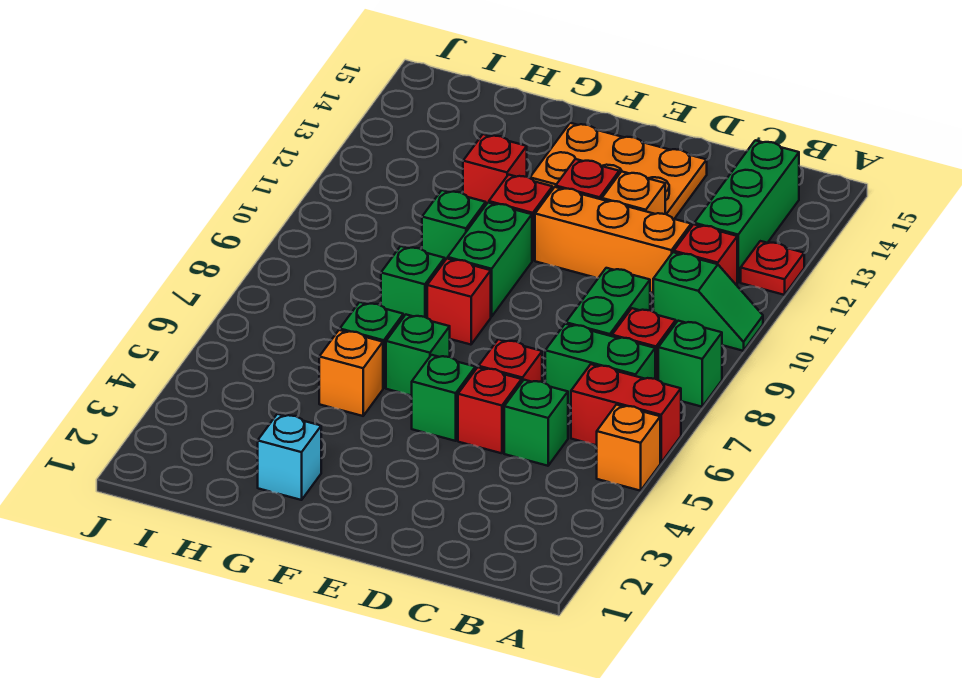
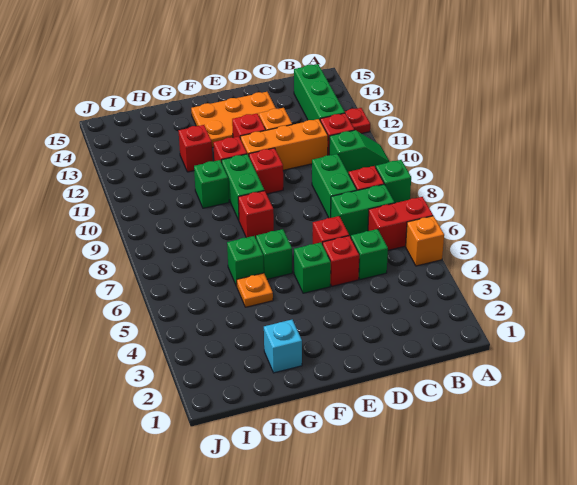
none -> red 1x1 brick [249,148,283,194]
orange 1x1 brick [319,330,383,416] -> orange 1x1 plate [237,273,273,307]
green 1x1 brick [381,246,445,318] -> none

